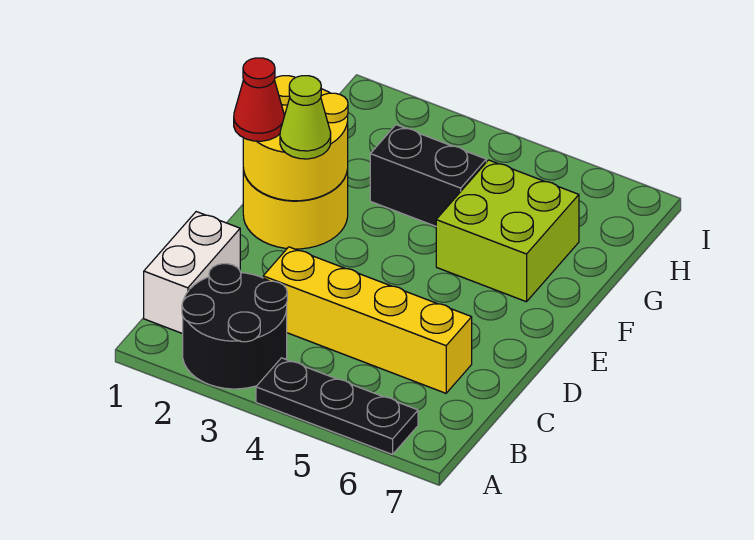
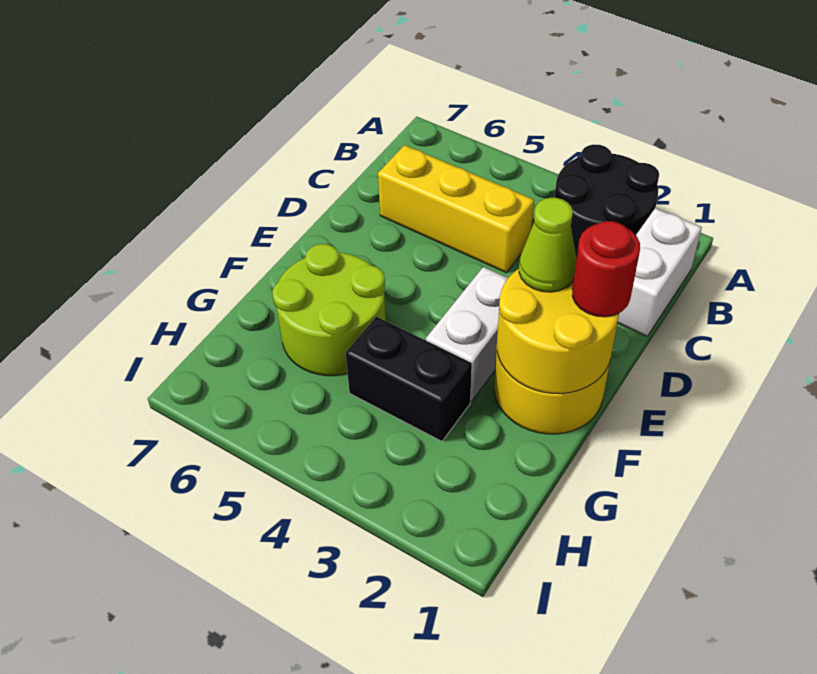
black 1x3 plate [256,358,418,454] -> none
yellow 1x4 brick [263,247,472,393] -> yellow 1x3 brick [378,145,534,273]
red 1x1 cone [234,58,284,141] -> red 1x1 round brick [572,221,640,317]
none -> white 1x2 brick [426,267,508,402]
lime 2x2 brick [436,160,579,302] -> lime 2x2 round brick [272,244,386,376]

